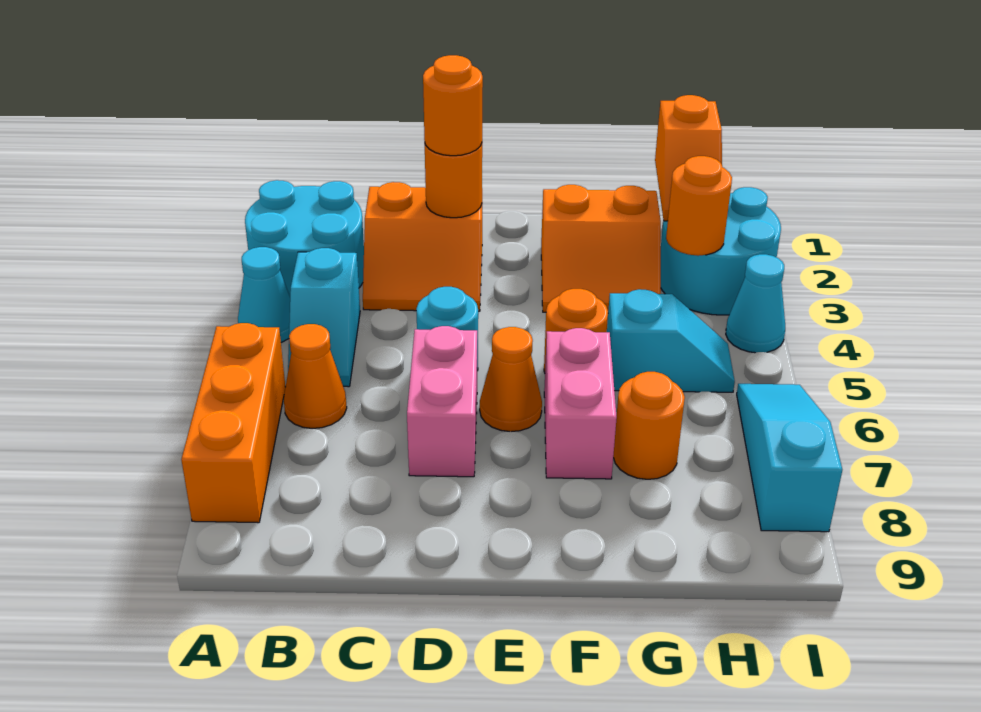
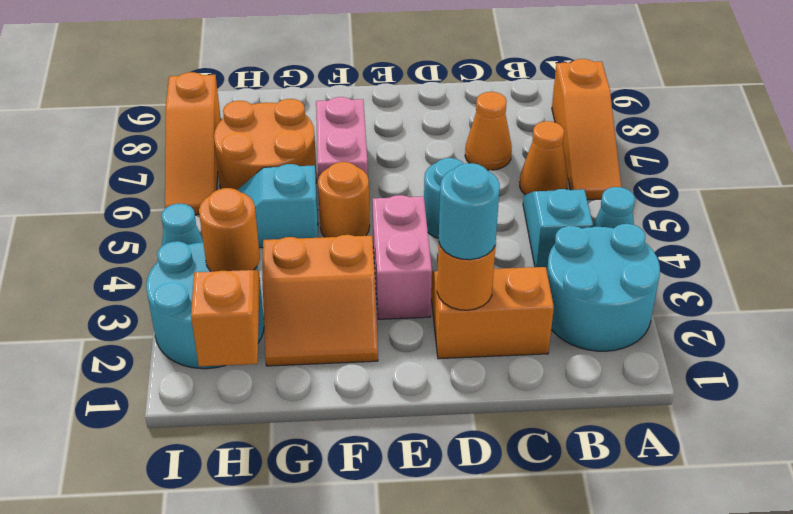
orange 1x3 brick [181,323,285,523] -> orange 1x3 slope [552,59,621,200]
orange 1x1 round brick [423,55,483,156] -> cyan 1x1 round brick [439,163,500,260]
pink 1x2 brick [407,326,477,477] -> pink 1x2 brick moved to [373,195,432,319]
orange 1x1 cone [480,327,542,432] -> orange 1x1 cone moved to [465,92,512,170]
orange 2x2 slope [541,185,661,312] -> orange 2x2 slope turned to [262,235,378,366]
orange 1x1 round brick [613,372,685,479] -> orange 2x2 round brick [214,99,317,190]
cyan 1x3 slope [737,384,842,532] -> orange 1x3 slope [165,72,221,215]

